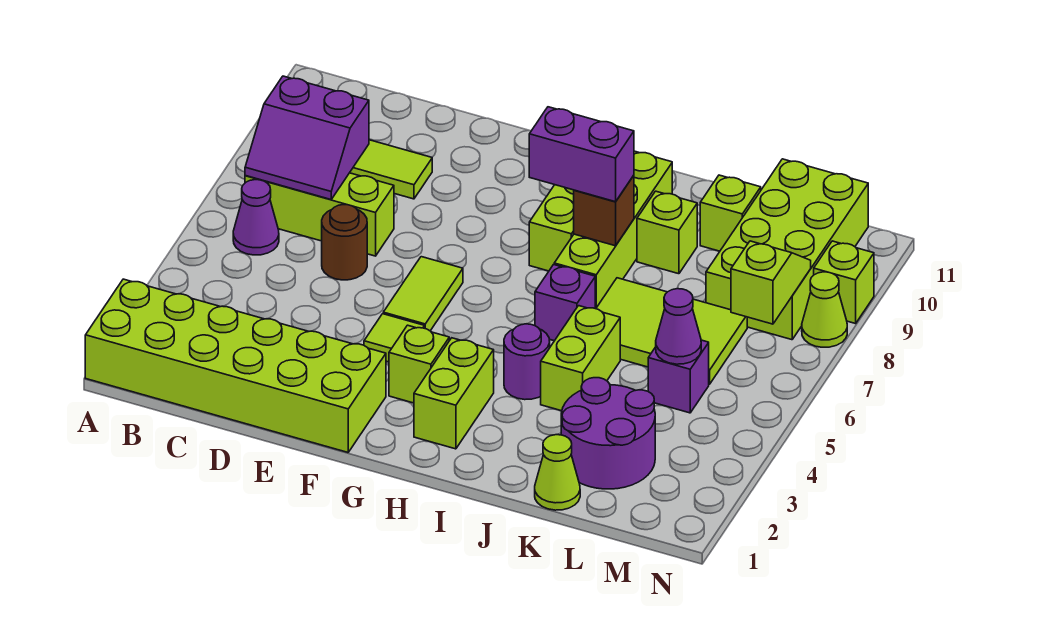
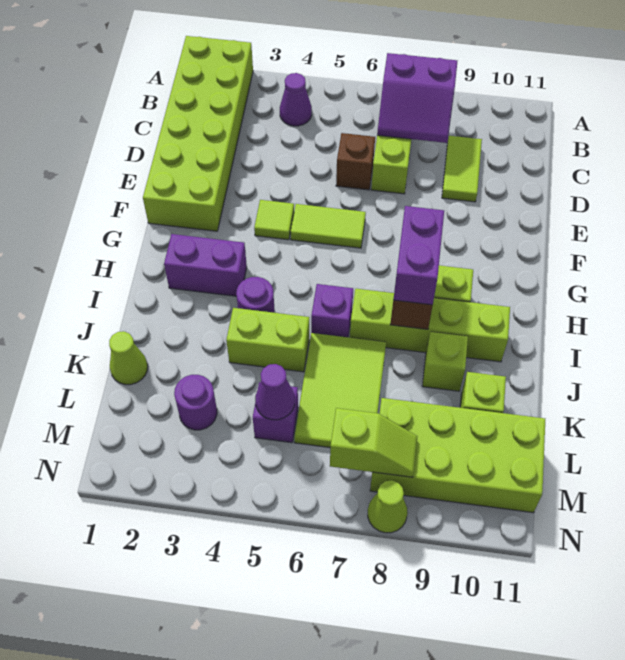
purple 1x1 cone [233,180,279,255] -> purple 1x1 cone moved to [280,73,312,126]
purple 2x2 slope [245,76,369,199] -> purple 2x2 slope turned to [377,53,457,143]
brown 1x1 round brick [322,205,367,280] -> brown 1x1 brick [336,133,375,190]
lime 1x1 brick [389,325,449,403] -> none
lime 1x2 brick [414,338,494,449] -> purple 1x2 brick [164,234,247,296]
purple 2x2 round brick [561,378,655,489] -> purple 1x1 round brick [174,375,217,430]
lime 1x1 brick [814,241,874,324] -> none

